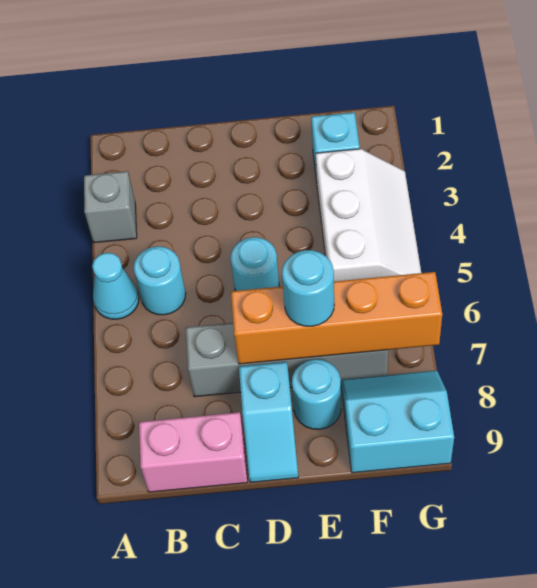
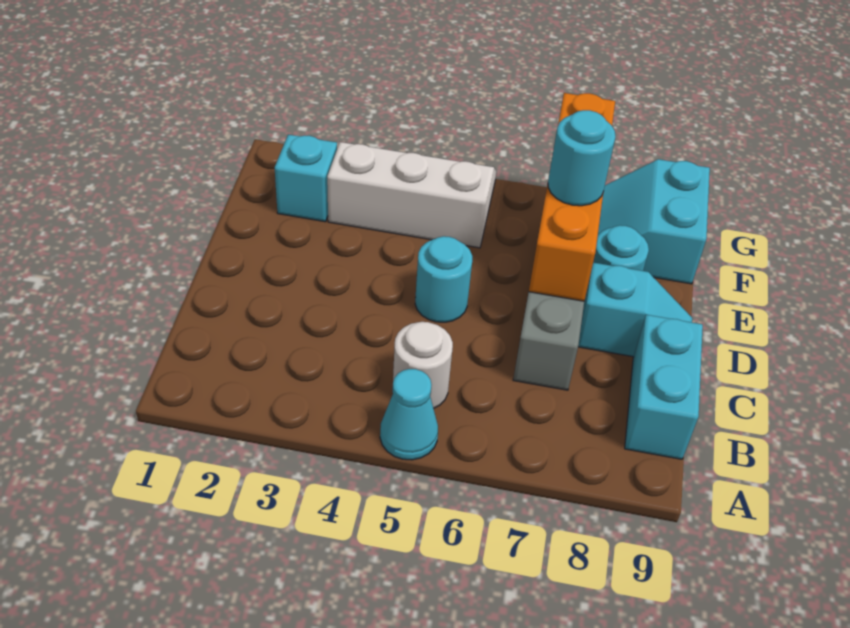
grey 1x1 brick [84,171,137,243] -> none
cyan 1x1 round brick [134,247,186,315] -> white 1x1 round brick [393,322,453,409]
pink 1x2 brick [139,412,247,492] -> cyan 1x2 brick [625,315,703,459]

